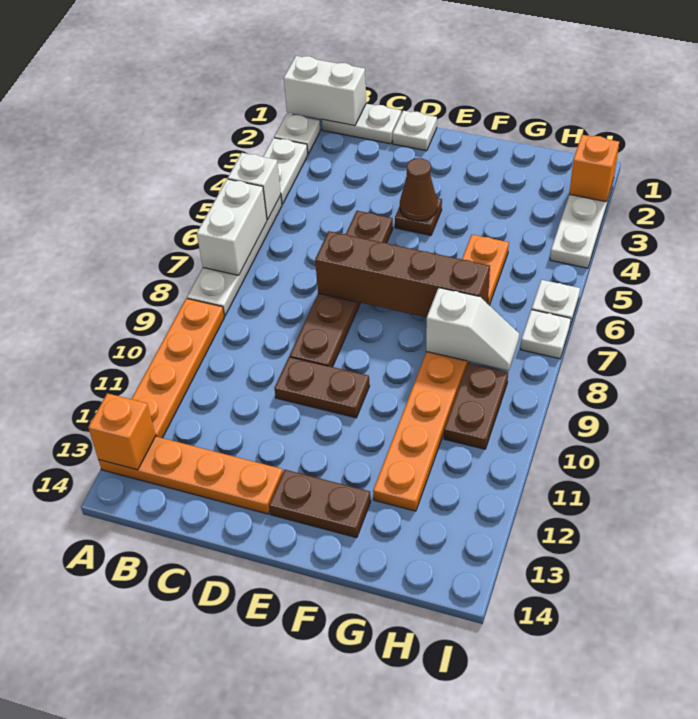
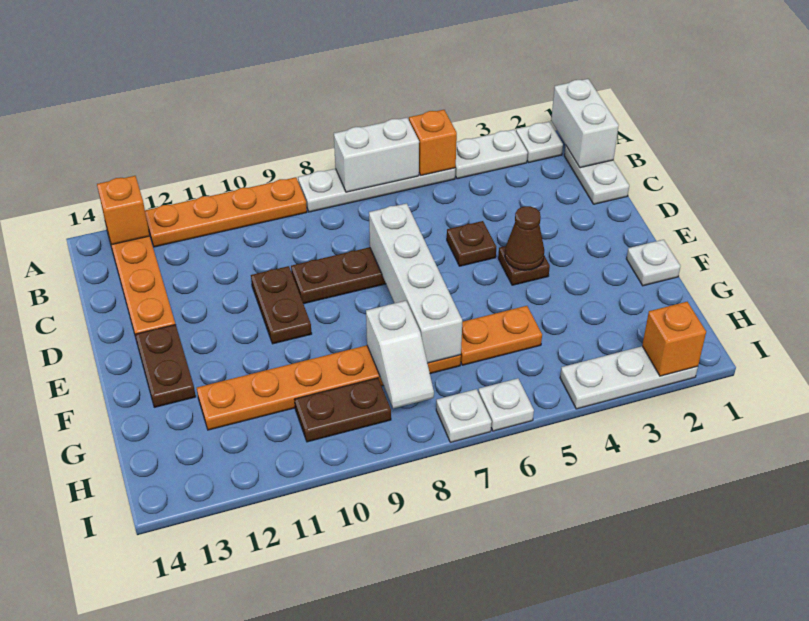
white 1x1 brick [228,153,281,220] -> orange 1x1 brick [409,110,457,175]
white 1x1 plate [393,111,437,151] -> white 1x1 plate moved to [627,240,680,286]
brown 1x4 brick [315,231,490,318] -> white 1x4 brick [369,203,462,363]

